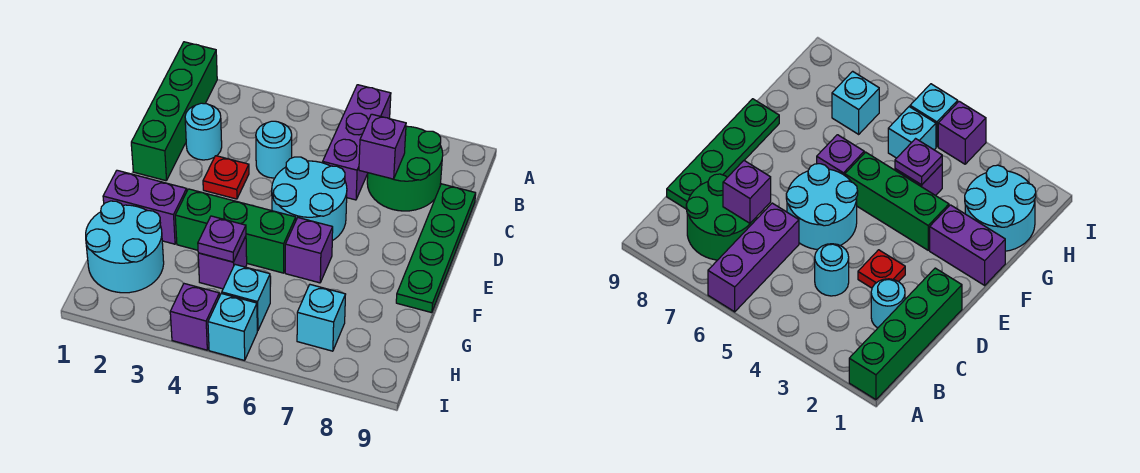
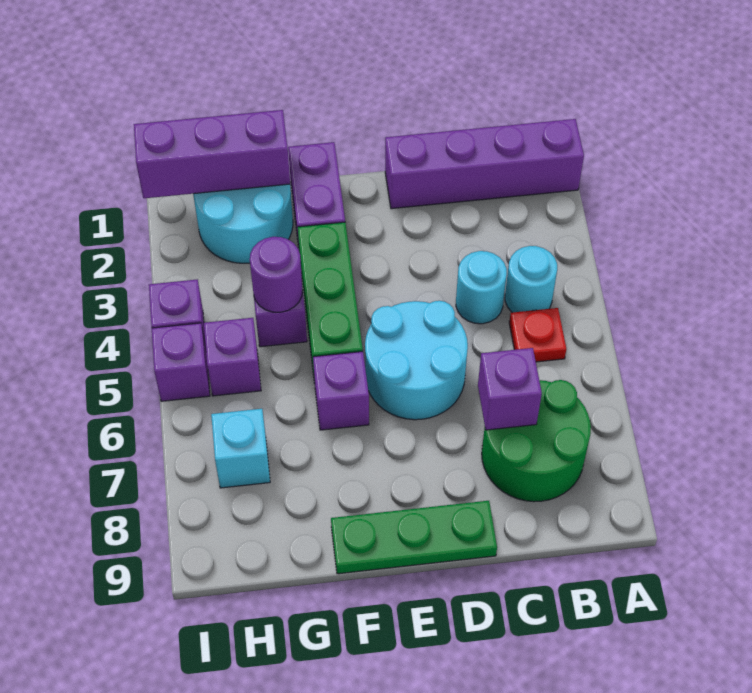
green 1x4 brick [131,42,217,181] -> purple 1x4 brick [385,119,584,209]
purple 1x3 brick [323,85,391,200] -> purple 1x3 brick moved to [134,110,290,198]
cyan 1x1 round brick [185,103,222,160] -> cyan 1x1 round brick moved to [505,246,557,313]
green 1x4 plate [396,184,476,313] -> green 1x3 plate [331,501,497,574]
red 1x1 plate [203,156,249,199] -> red 1x1 plate moved to [509,308,566,362]
purple 1x1 plate [198,216,246,262] -> purple 1x1 round brick [250,237,303,312]
cyan 1x1 brick [222,265,270,331] -> purple 1x1 brick [204,318,261,396]
cyan 1x1 brick [208,293,257,360] -> purple 1x1 brick [152,323,210,401]

